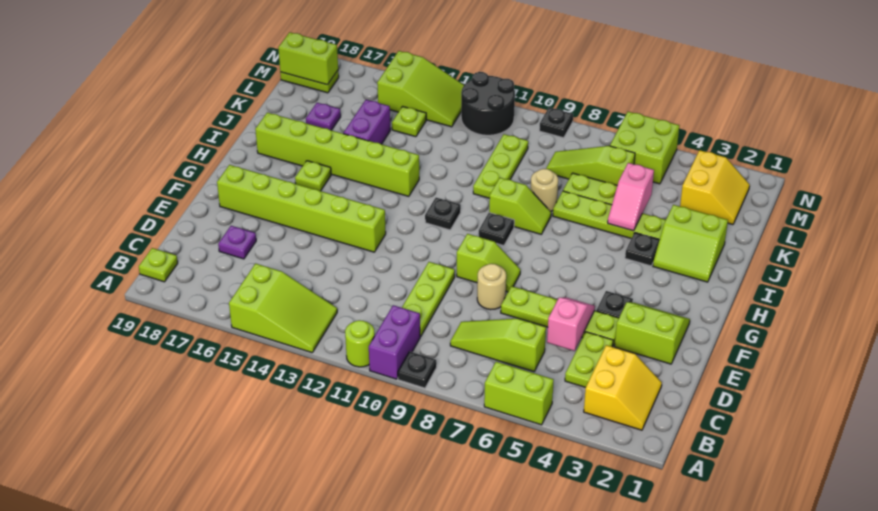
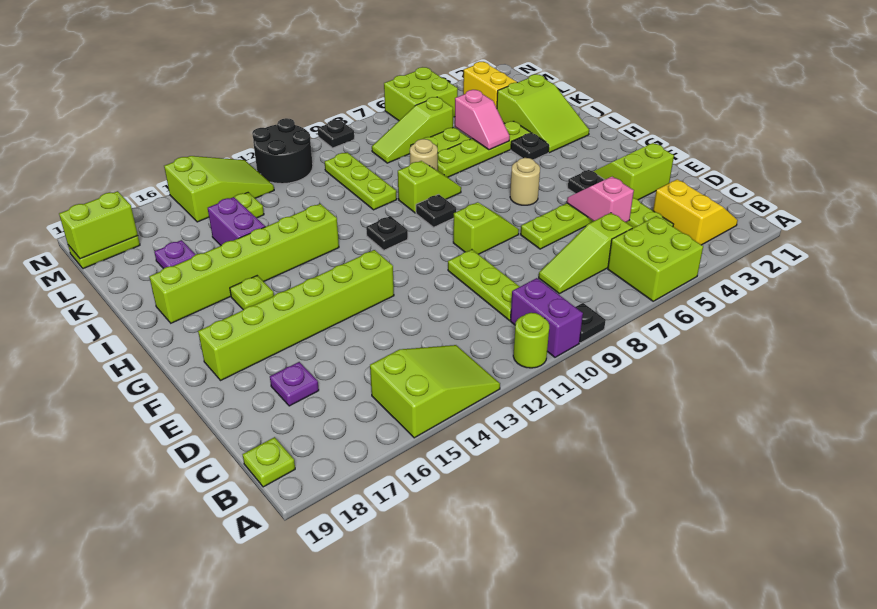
lime 1x2 brick [484,362,554,425] -> lime 2x2 brick [608,216,703,301]
tan 1x1 round brick [477,264,506,310] -> tan 1x1 round brick moved to [510,158,540,205]
lime 2x2 slope [653,205,728,282] -> lime 2x3 slope [497,74,589,153]

